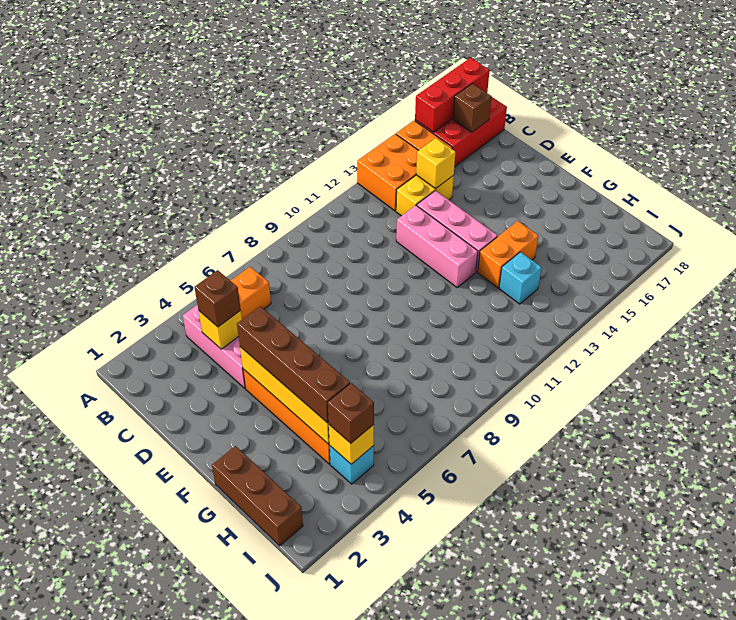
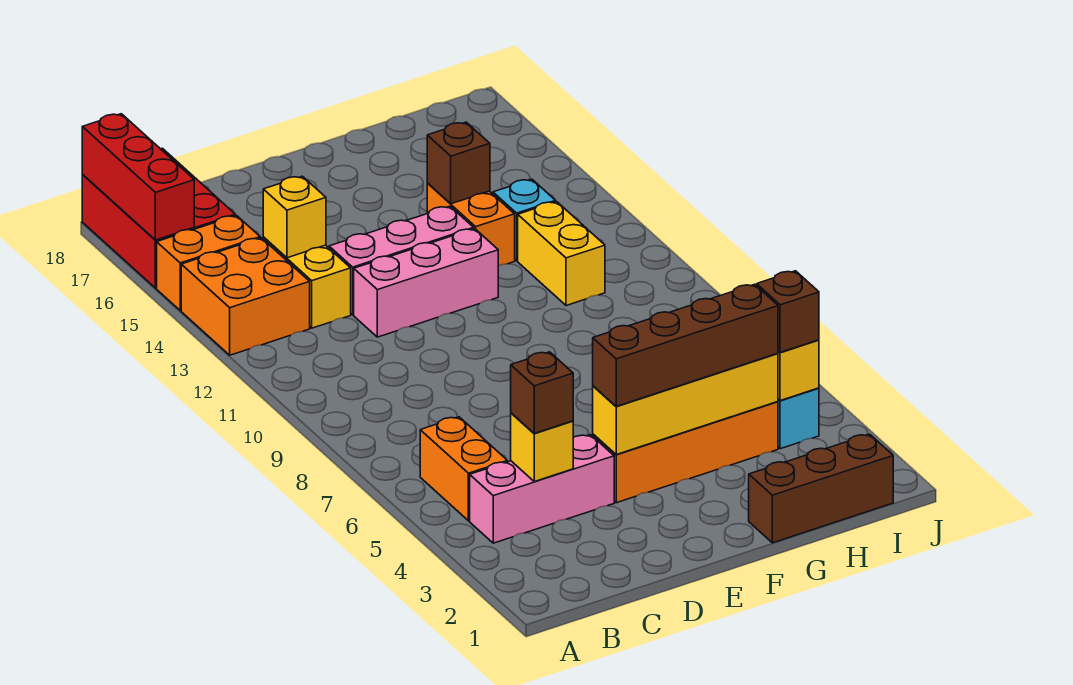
brown 1x1 brick [453,83,492,132] -> brown 1x1 brick moved to [427,122,490,204]
none -> yellow 1x2 brick [518,202,605,306]

